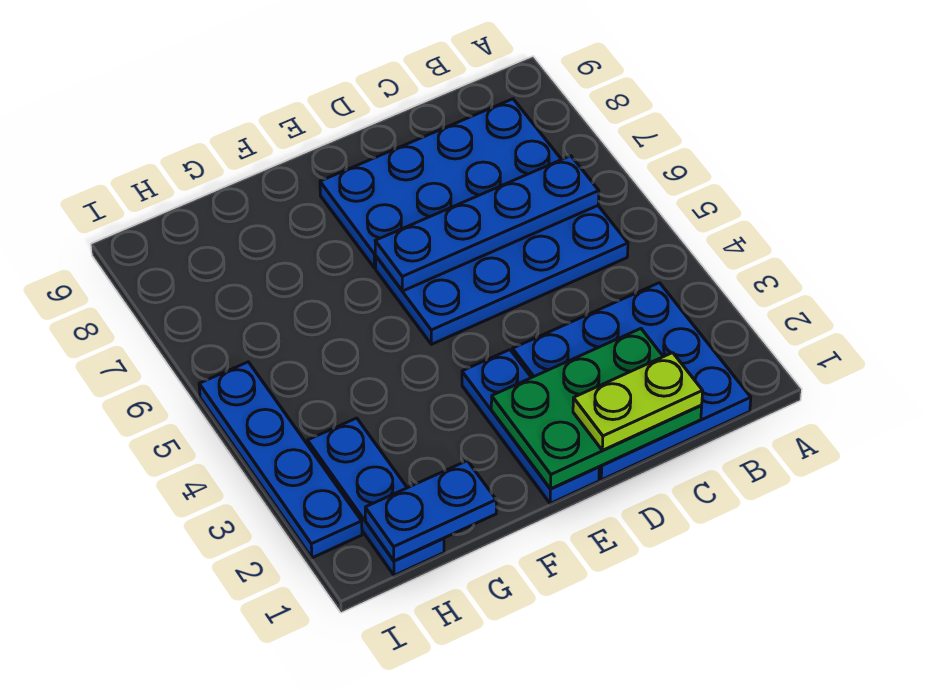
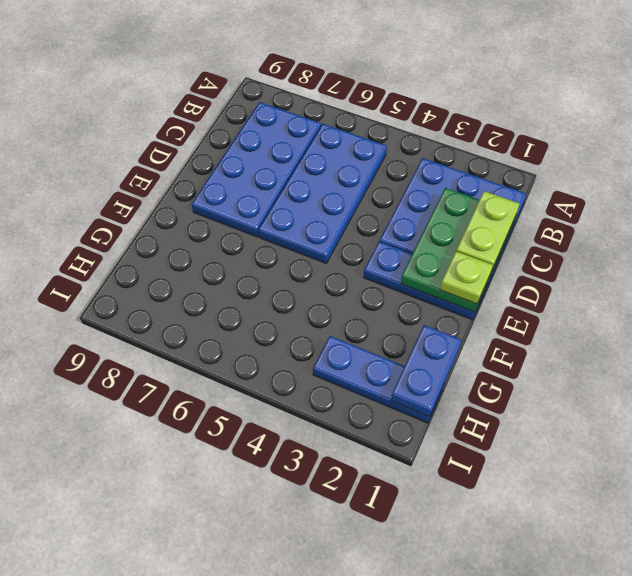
blue 1x4 plate [375,156,599,291] -> none
none -> lime 1x1 plate [440,251,493,304]
blue 1x4 plate [199,362,362,558] -> none

